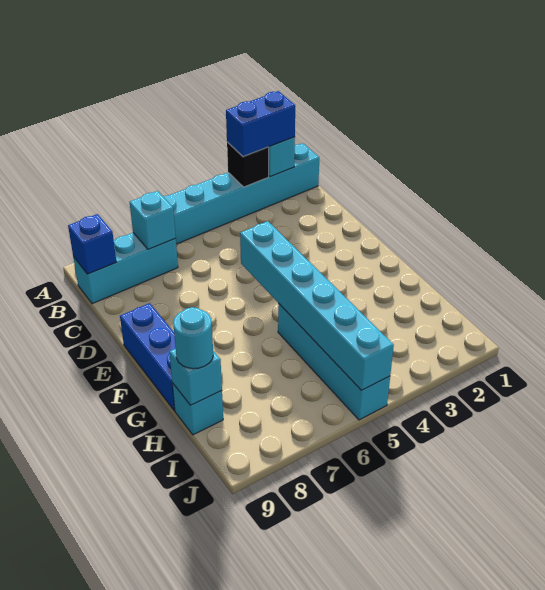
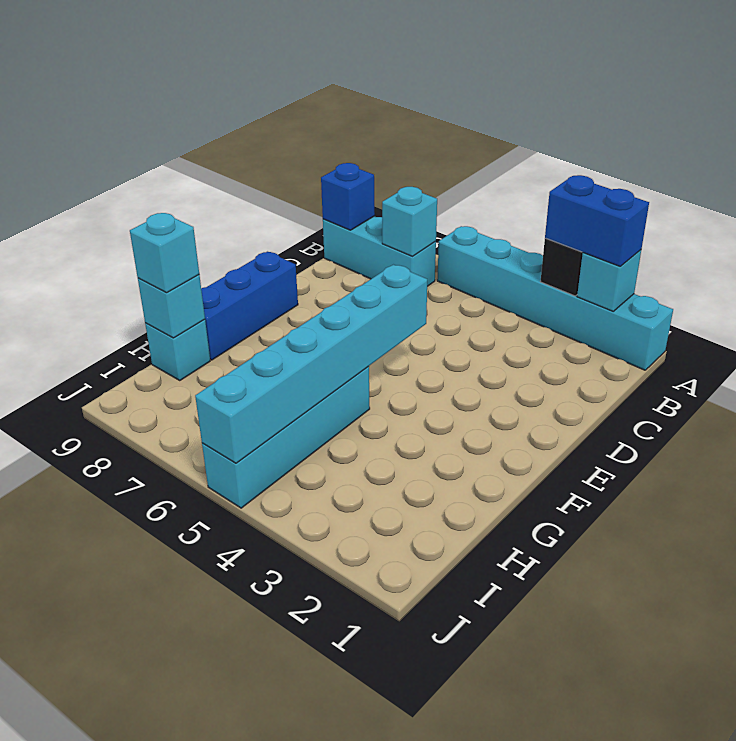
cyan 1x1 round brick [173,307,213,369] -> cyan 1x1 brick [130,213,199,293]

